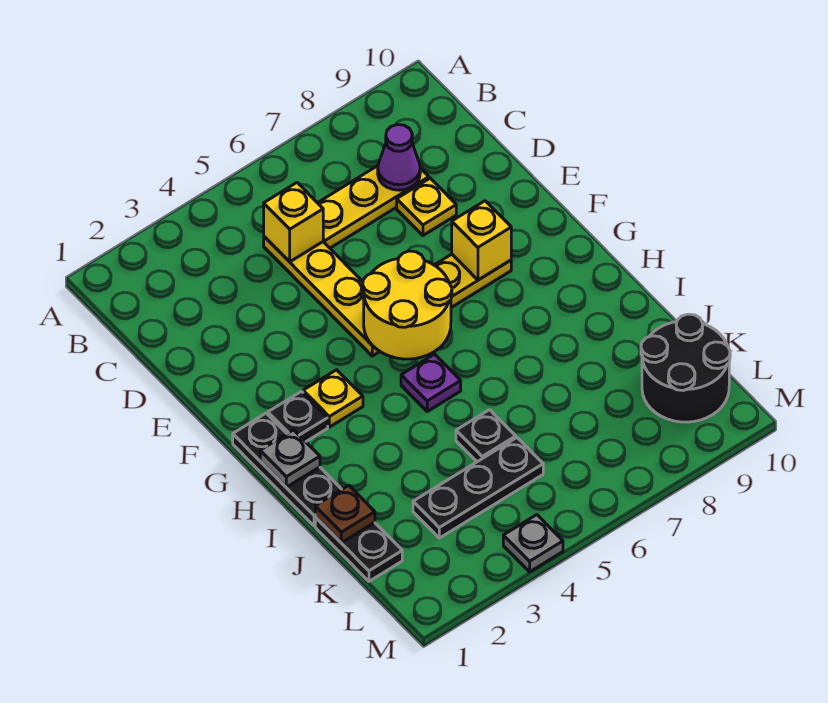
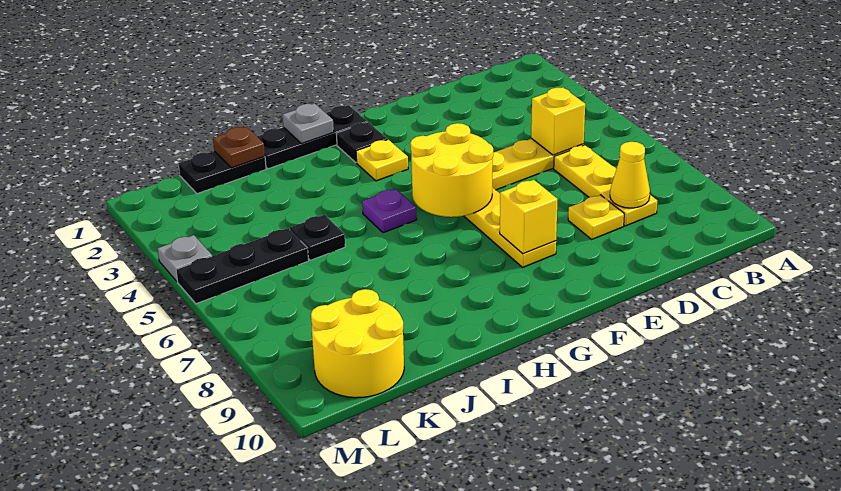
purple 1x1 cone [378,125,420,190] -> yellow 1x1 cone [610,142,650,208]
black 1x3 plate [413,438,543,538] -> black 1x3 plate turned to [176,228,309,304]
black 2x2 round brick [641,314,730,422] -> yellow 2x2 round brick [311,289,404,398]

